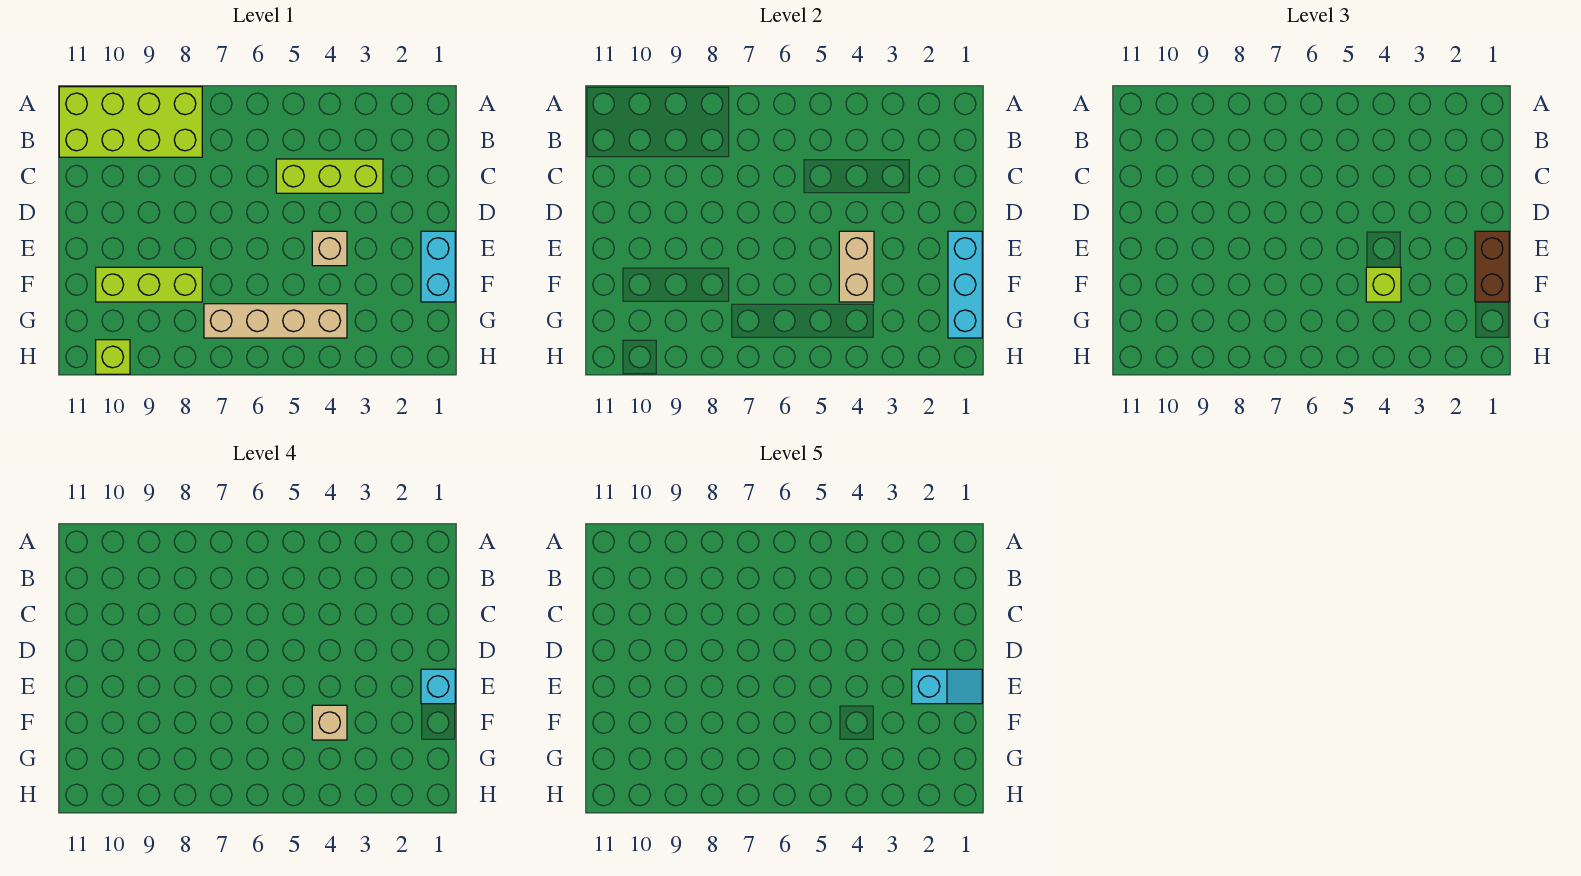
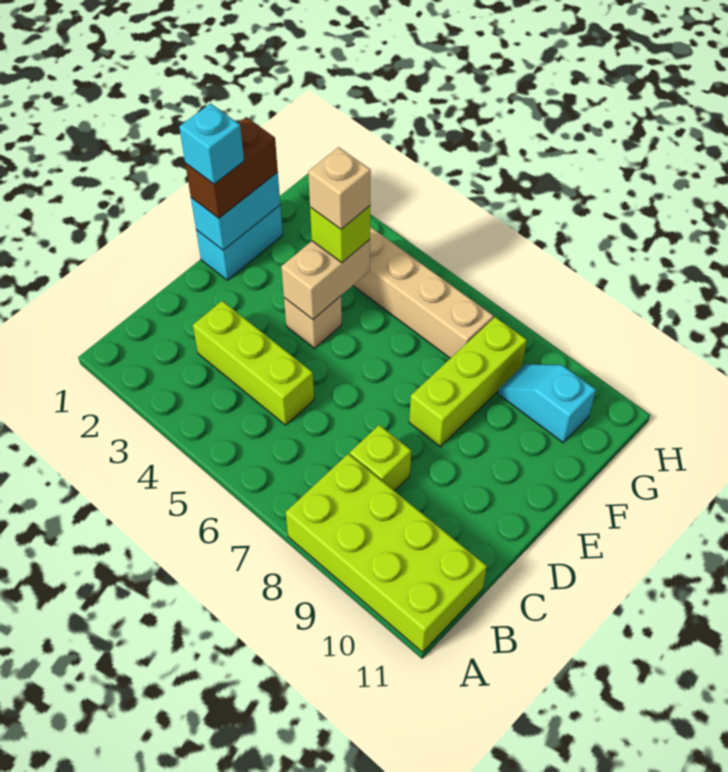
cyan 1x3 brick [948,231,982,338] -> cyan 1x2 brick [191,172,280,250]
cyan 1x2 slope [912,669,982,704] -> cyan 1x2 slope moved to [498,364,596,443]
lime 1x3 brick [96,267,202,302] -> lime 1x3 brick turned to [409,317,527,447]
lime 1x1 brick [96,340,130,374] -> lime 1x1 brick moved to [350,425,411,491]

